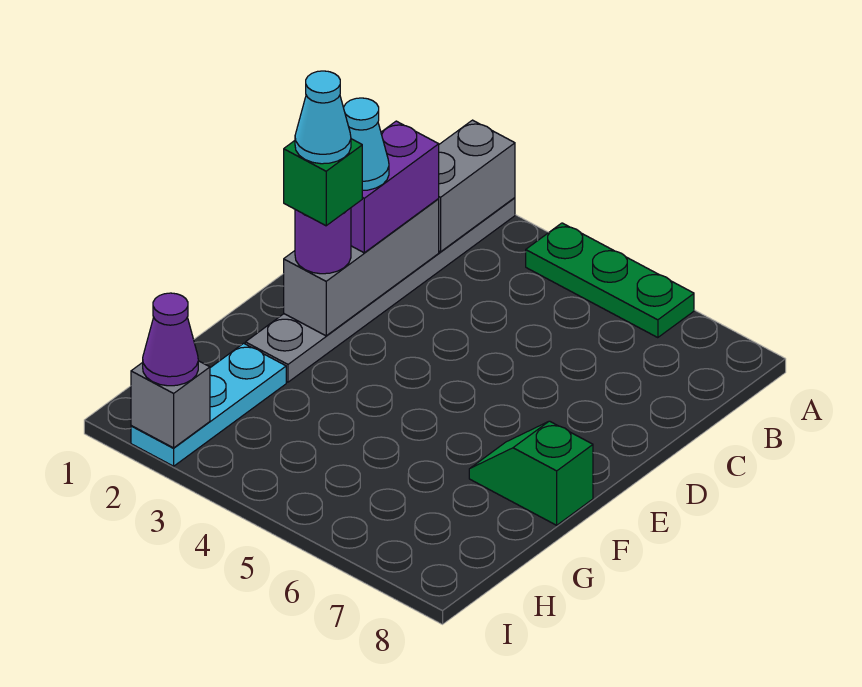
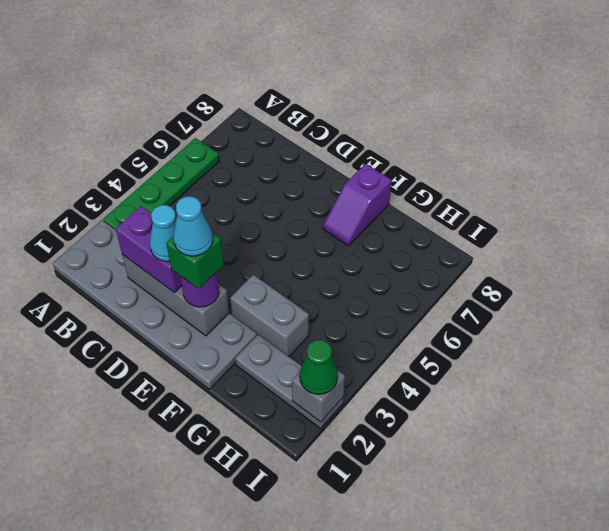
grey 1x6 plate [245,198,515,382] -> grey 2x6 plate [53,220,257,389]
grey 1x2 brick [438,120,515,252] -> grey 1x2 brick moved to [230,275,309,356]
green 1x3 plate [526,223,694,338] -> green 1x4 plate [103,138,219,230]
green 1x2 slope [469,421,593,525] -> purple 1x2 slope [323,164,392,246]
cyan 1x3 plate [131,343,286,466] -> grey 1x3 plate [235,334,344,428]
purple 1x1 cone [143,293,198,386] -> green 1x1 cone [300,340,338,394]

